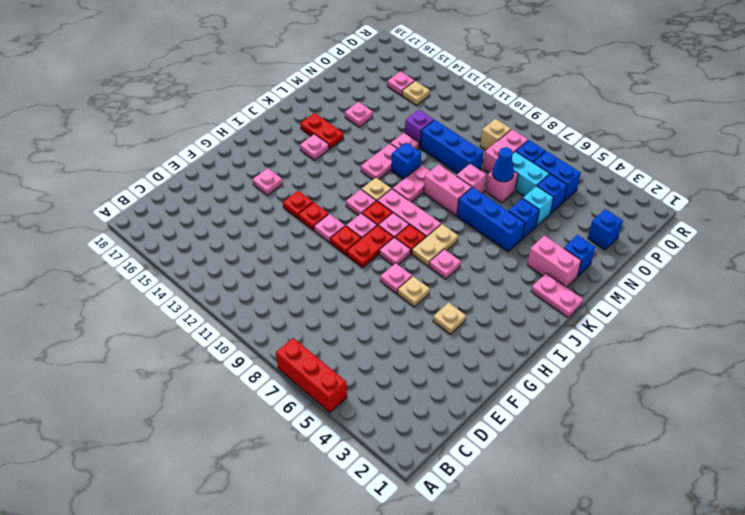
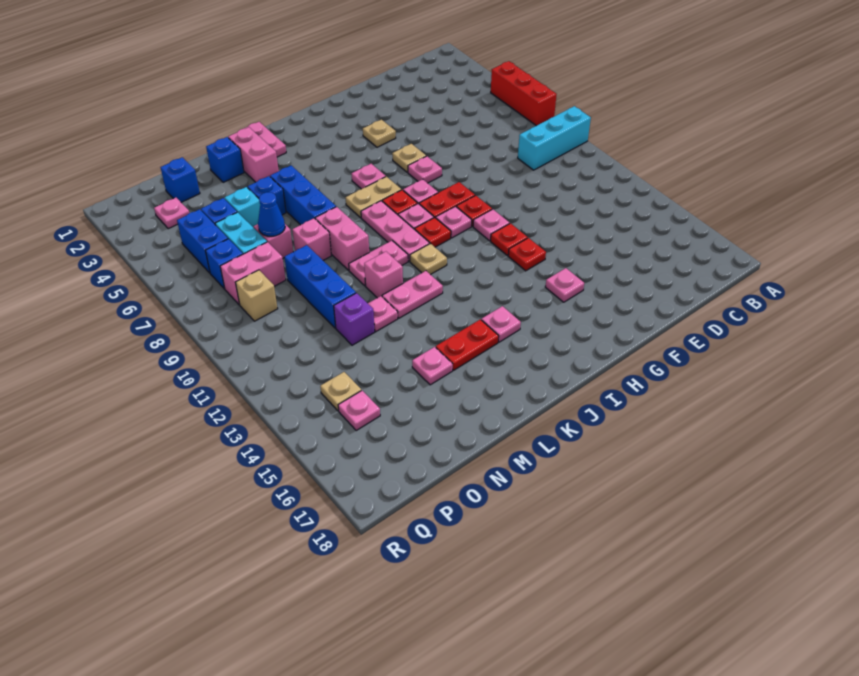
none -> cyan 1x3 brick [518,106,591,170]
pink 1x1 plate [346,189,376,215] -> pink 1x1 plate moved to [154,198,189,229]
red 1x2 plate [300,113,344,149] -> red 1x2 plate turned to [436,319,499,370]
blue 1x1 brick [391,143,421,179] -> pink 1x1 brick [364,252,403,298]

